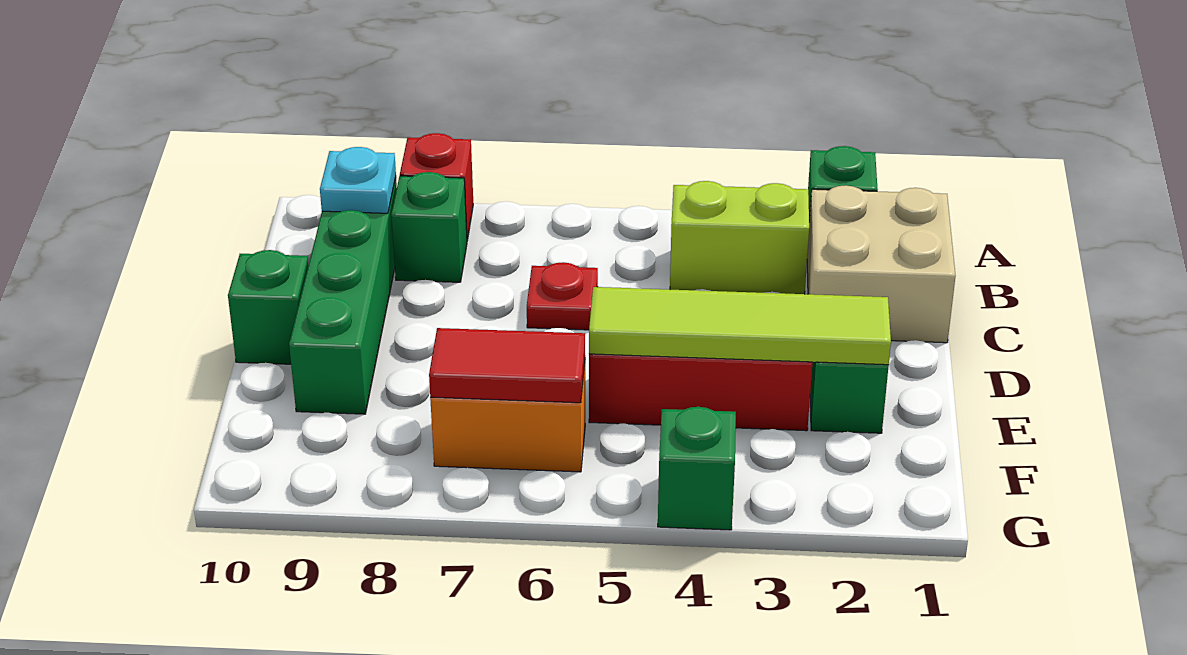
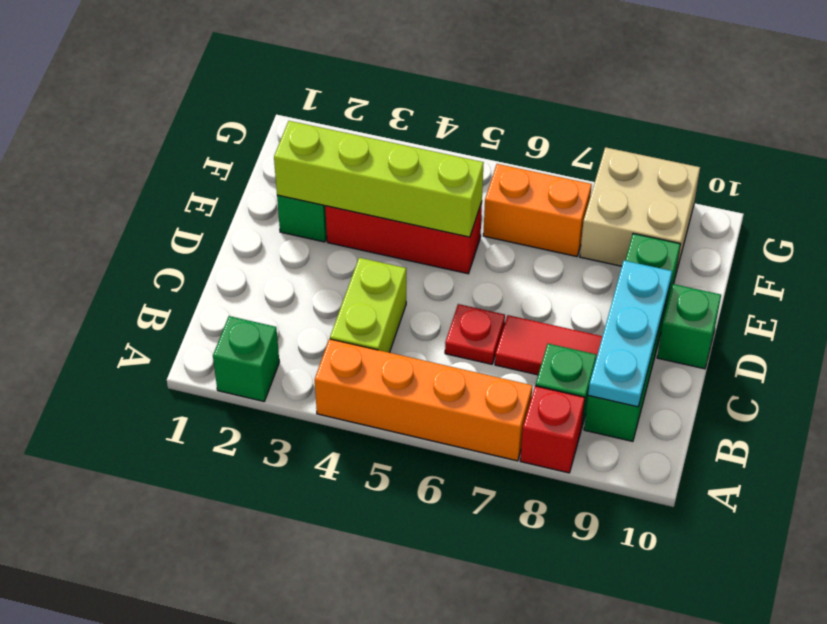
none -> orange 1x4 brick [315,339,532,461]
tan 2x2 brick [807,185,955,343] -> tan 2x2 brick moved to [580,147,700,273]
lime 1x2 brick [670,181,809,294] -> lime 1x2 brick turned to [330,258,406,353]
cyan 1x1 plate [320,147,396,213] -> cyan 1x3 plate [588,261,672,407]
lime 1x4 tile [589,287,891,365] -> lime 1x4 brick [274,121,484,237]
red 1x2 tile [429,328,585,403] -> red 1x2 tile moved to [495,315,602,375]
green 1x1 brick [658,407,736,530] -> none

